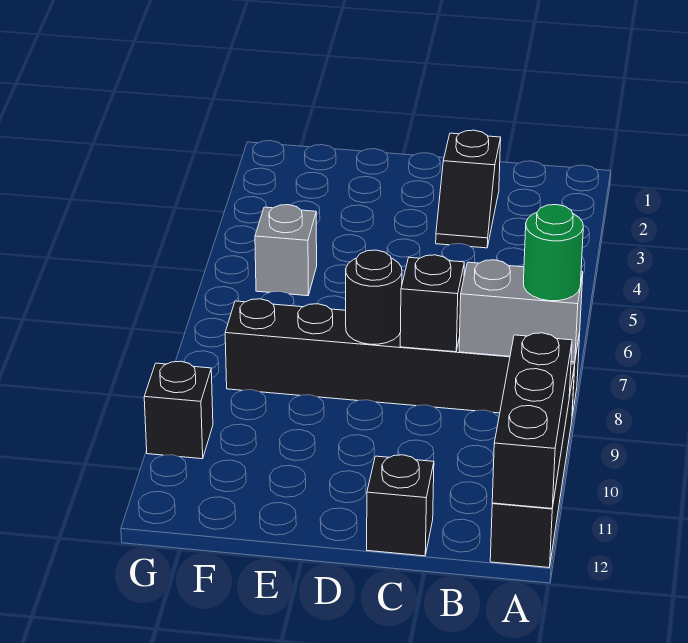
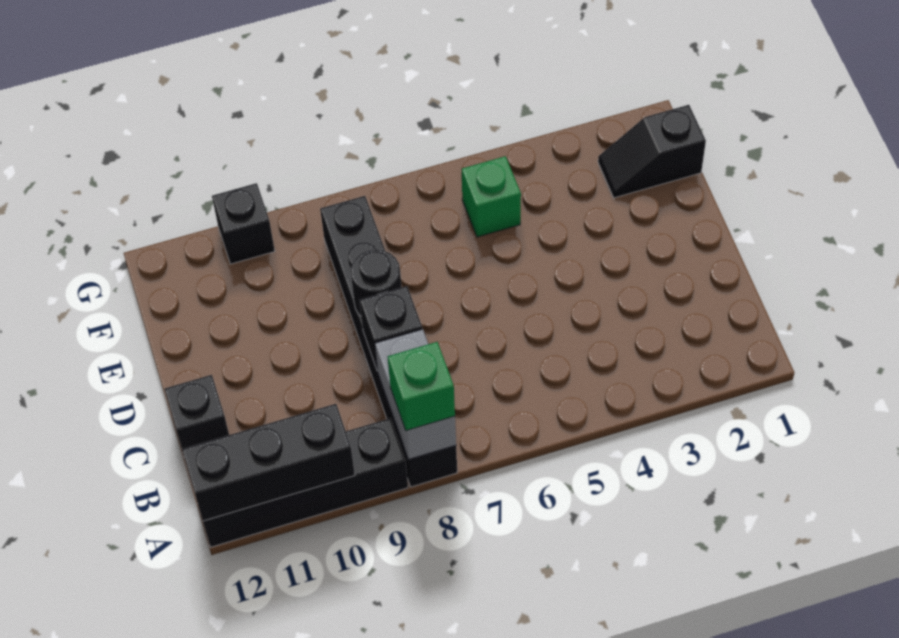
green 1x1 round brick [524,205,583,301] -> green 1x1 brick [388,342,455,431]
black 1x2 slope [436,130,501,248] -> black 1x2 slope moved to [598,105,706,198]
grey 1x1 brick [255,205,317,296] -> green 1x1 brick [462,156,521,237]

